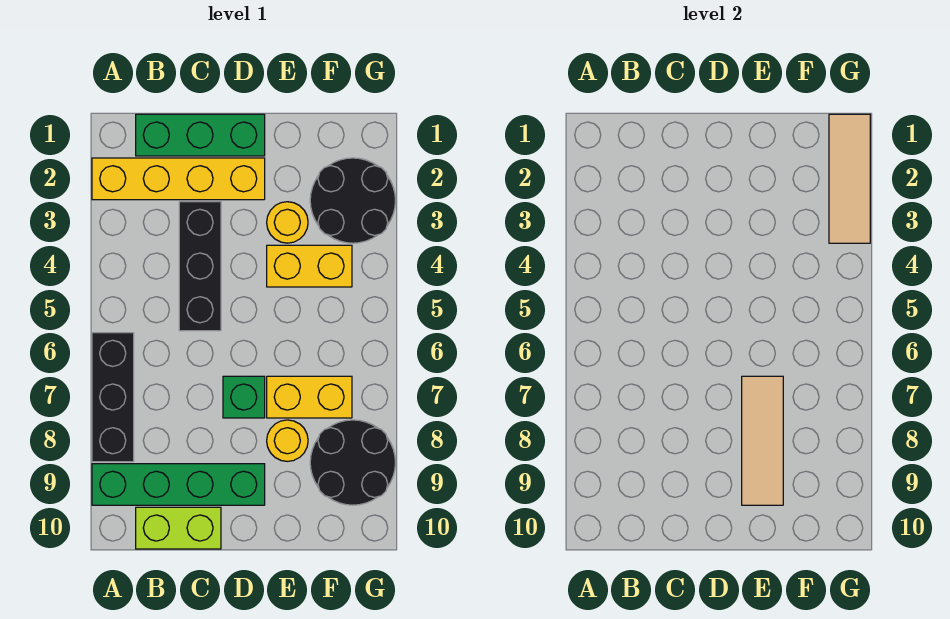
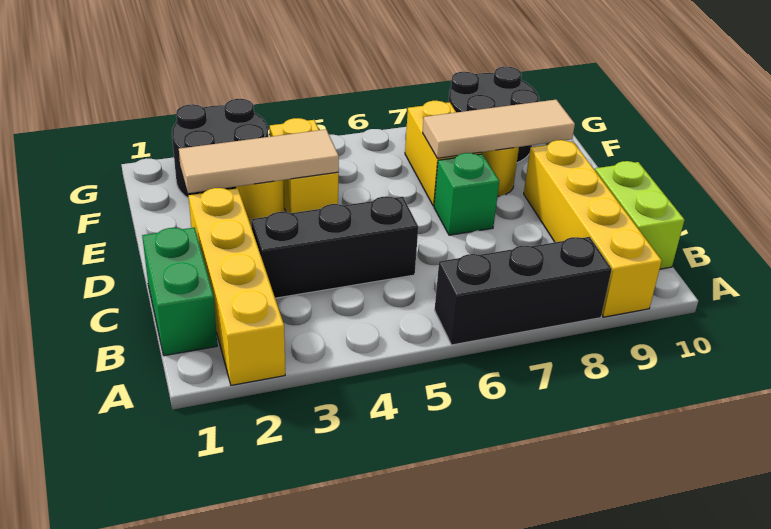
green 1x4 brick [92,464,265,505] -> yellow 1x4 brick [524,140,662,317]
green 1x3 brick [136,114,265,156] -> green 1x2 brick [142,228,217,356]
tan 1x3 tile [829,114,870,243] -> tan 1x3 tile moved to [179,130,339,193]

